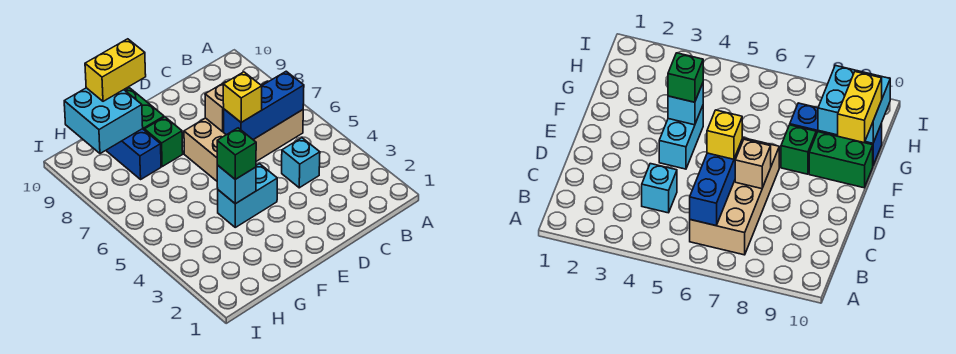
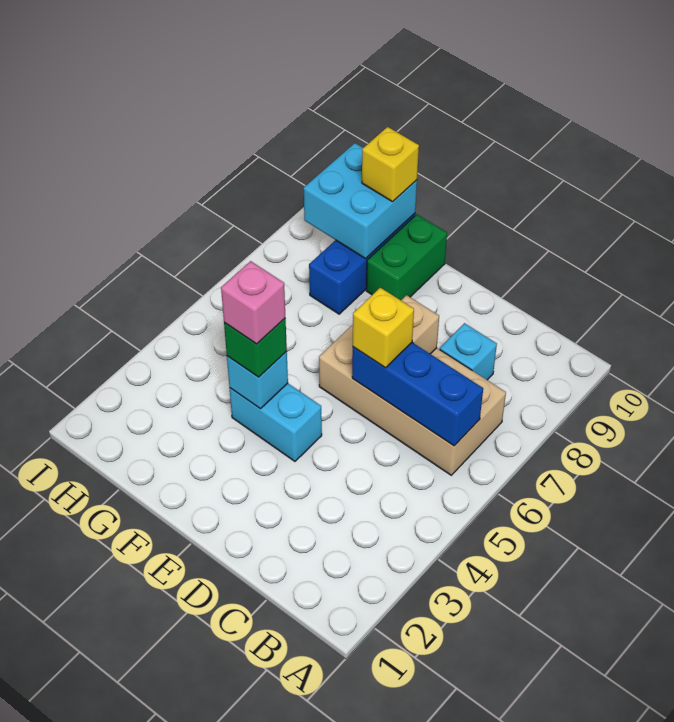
cyan 1x1 brick [282,138,320,188] -> cyan 1x1 brick moved to [440,323,497,380]
none -> pink 1x1 brick [221,261,285,344]
green 1x1 brick [145,117,183,166] -> none
yellow 1x2 brick [85,39,146,101] -> yellow 1x1 brick [362,127,419,202]

